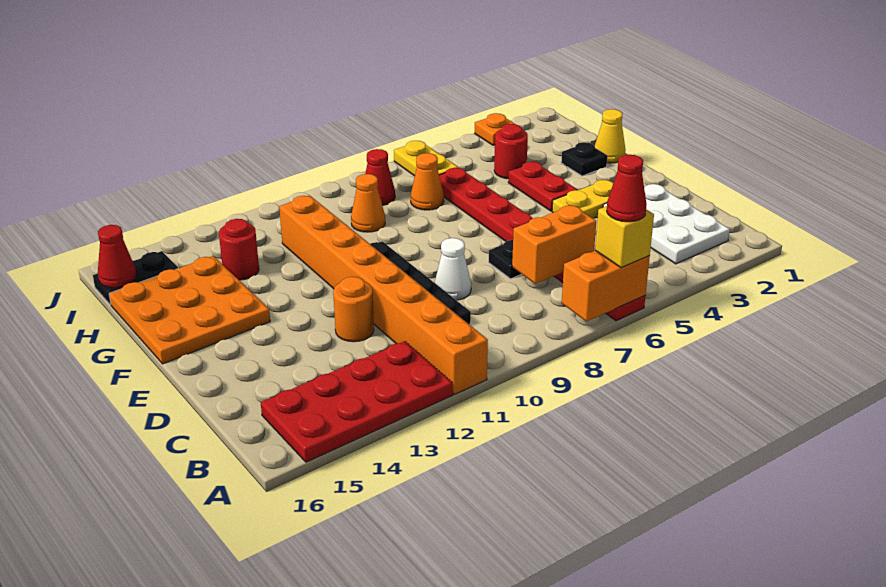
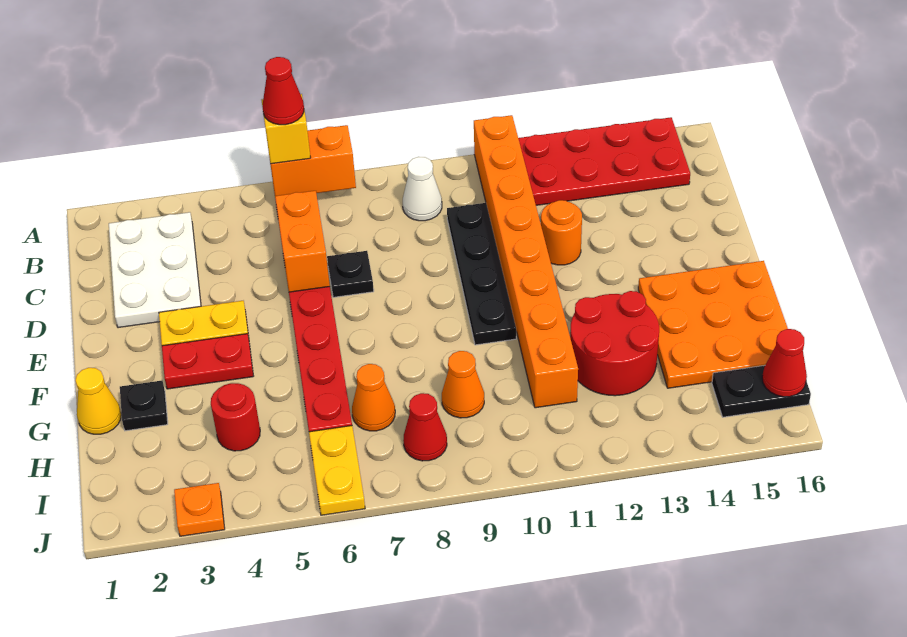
orange 1x2 brick [512,205,596,284] -> orange 1x2 brick turned to [275,191,330,292]
white 1x1 cone [435,238,471,300] -> white 1x1 cone moved to [403,157,442,221]
red 1x2 plate [508,162,577,211] -> red 1x2 plate turned to [162,334,253,389]
red 1x1 round brick [219,219,259,280] -> red 2x2 round brick [570,291,659,396]

